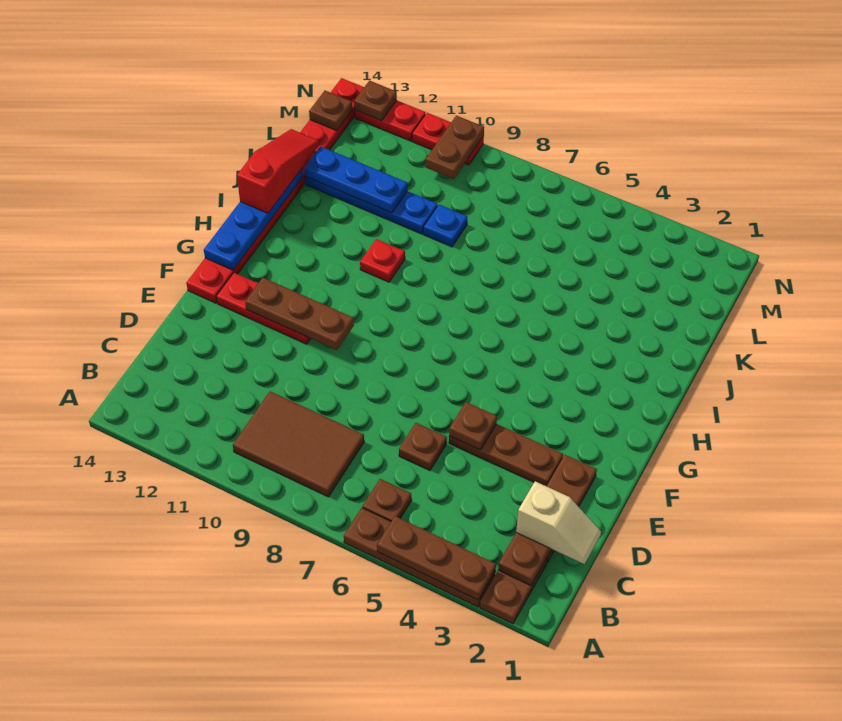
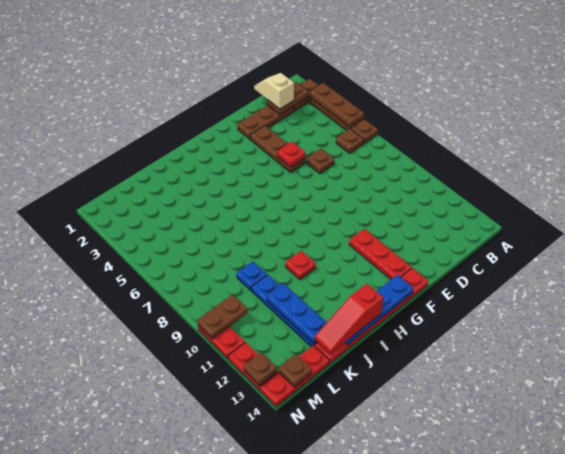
brown 2x3 tile [233,391,364,497] -> none
brown 1x1 plate [449,402,497,450] -> red 1x1 plate [277,142,305,167]
brown 1x3 plate [245,278,354,350] -> none

